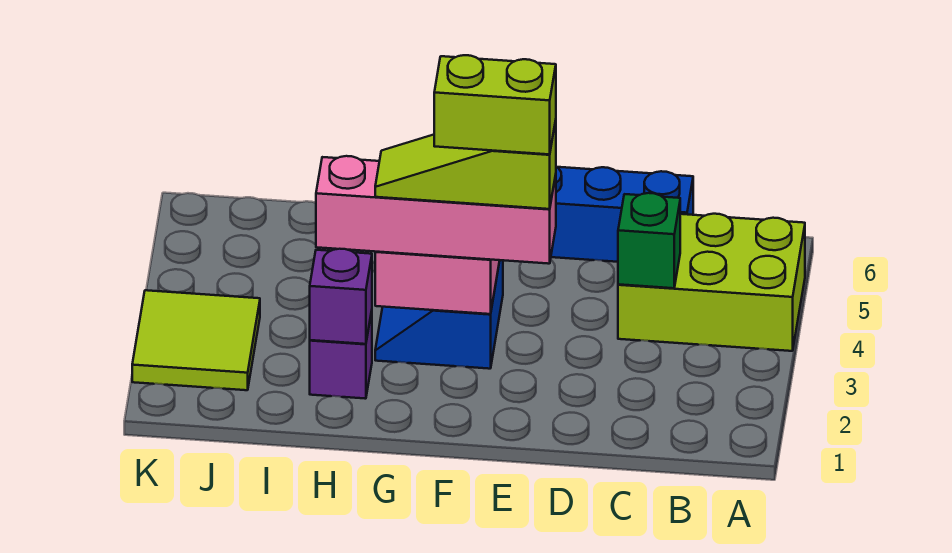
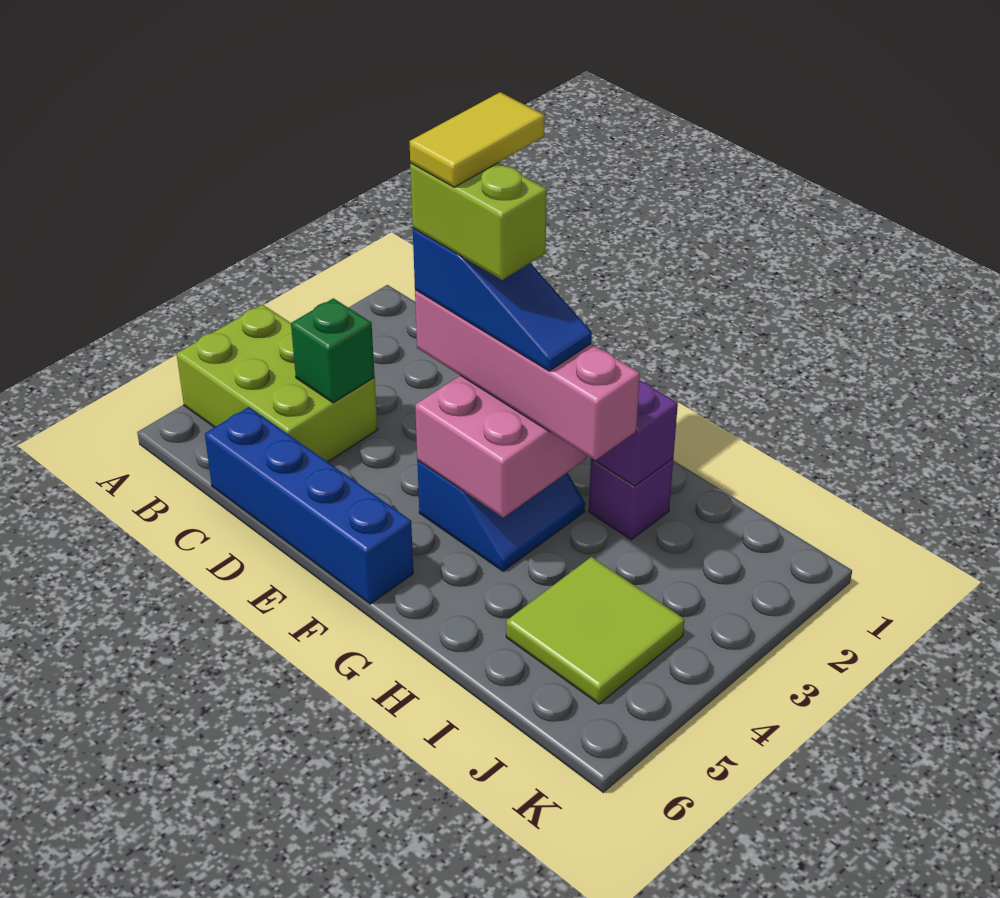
none -> yellow 1x2 tile [409,92,545,187]
lime 1x3 slope [375,121,556,209] -> blue 1x3 slope [413,228,592,371]
lime 2x2 tile [132,290,260,390] -> lime 2x2 tile moved to [506,557,685,704]

